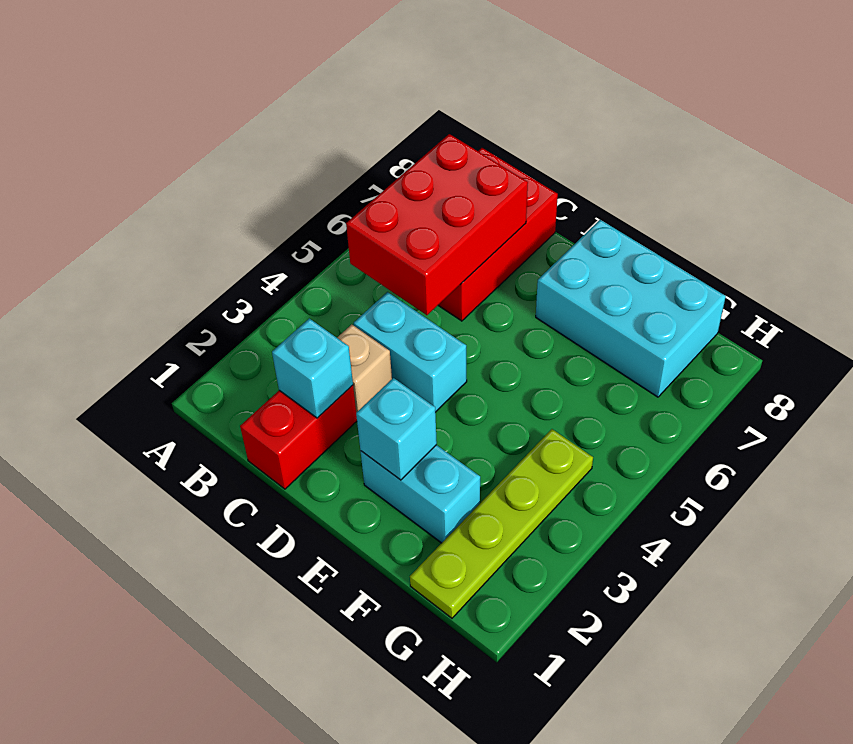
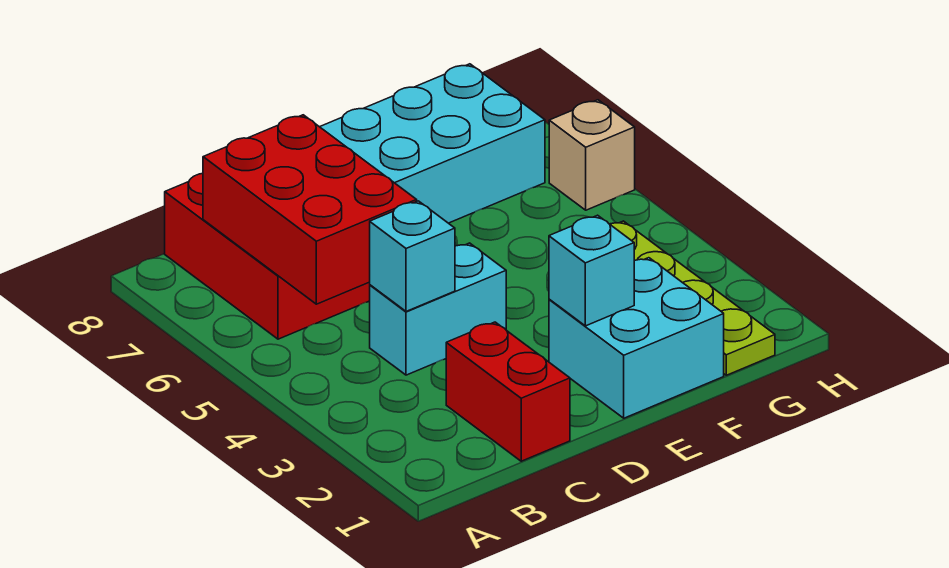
cyan 1x1 brick [272,318,353,418] -> cyan 1x1 brick moved to [370,201,455,311]
tan 1x1 brick [337,324,392,413] -> tan 1x1 brick moved to [549,100,635,210]
cyan 1x2 brick [361,445,480,543] -> cyan 2x2 brick [549,258,724,418]

